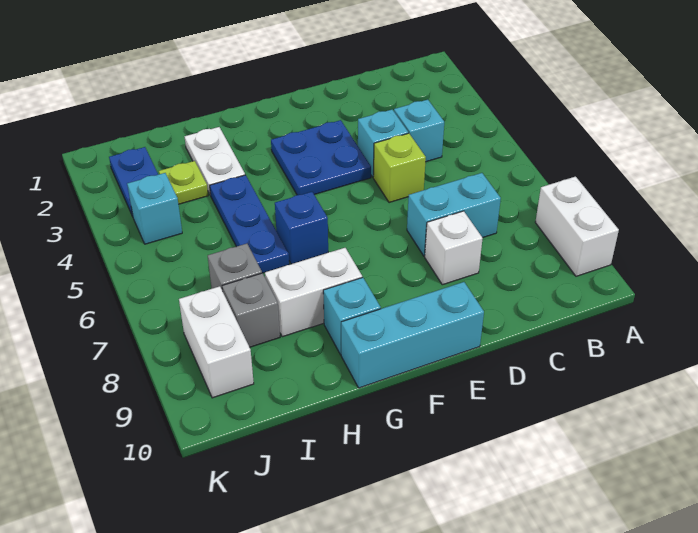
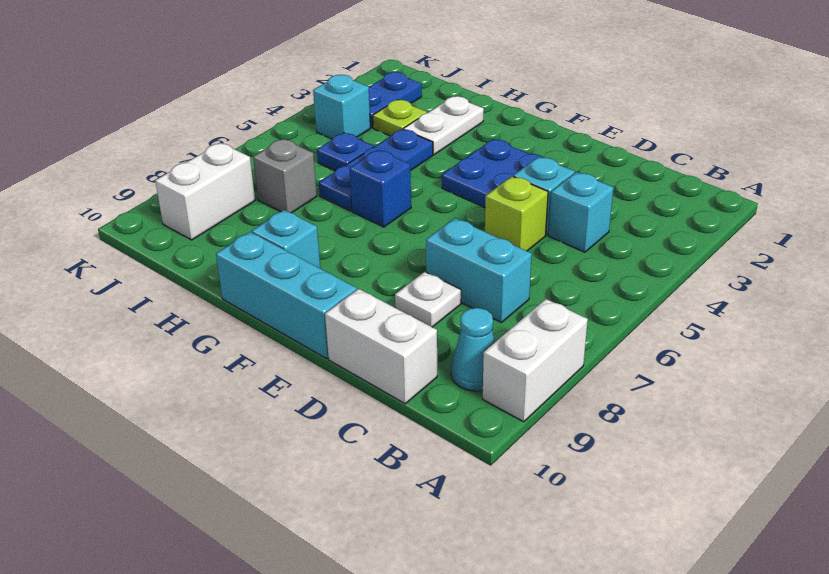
none -> cyan 1x1 cone [451,308,495,391]
white 1x1 brick [425,211,483,285] -> white 1x1 plate [395,272,461,327]
white 1x2 brick [265,248,362,337] -> white 1x2 brick moved to [325,289,437,404]
none -> blue 1x1 plate [317,133,374,171]
grey 1x1 brick [222,273,280,347] -> none

